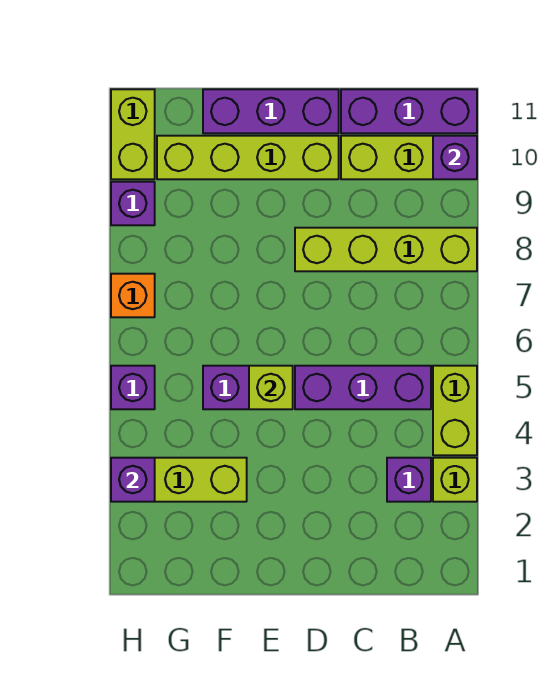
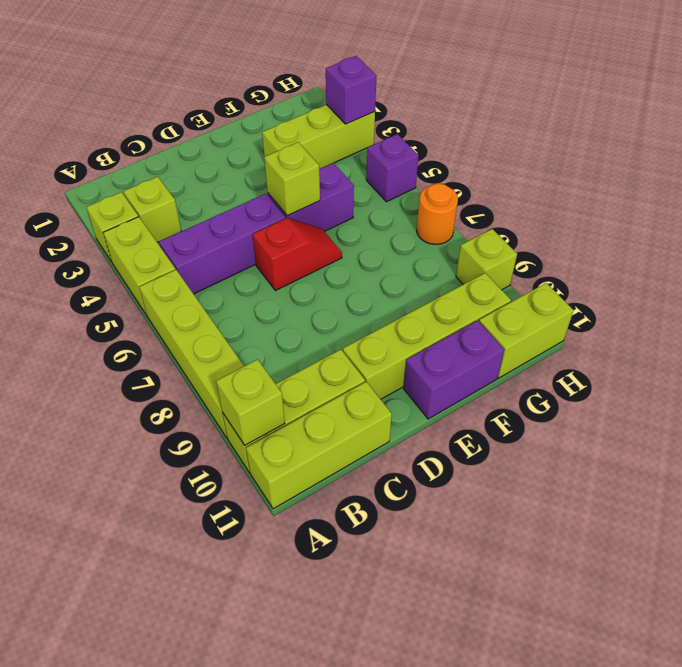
lime 1x4 brick [295,228,477,271] -> lime 1x4 brick turned to [139,270,244,438]
purple 1x1 brick [433,136,477,179] -> lime 1x1 brick [216,359,285,445]
purple 1x3 brick [341,89,477,133] -> lime 1x3 brick [246,382,392,509]
purple 1x1 brick [387,458,431,502] -> lime 1x1 brick [123,177,181,243]
none -> red 1x2 slope [253,218,342,291]
purple 1x3 brick [203,89,339,133] -> purple 1x2 brick [404,321,504,419]
orange 1x1 brick [111,274,155,317] -> orange 1x1 round brick [417,183,458,244]
purple 1x1 brick [111,182,155,225] -> lime 1x1 brick [456,229,517,290]
lime 1x2 brick [111,89,155,179] -> lime 1x2 brick turned to [479,283,574,378]

